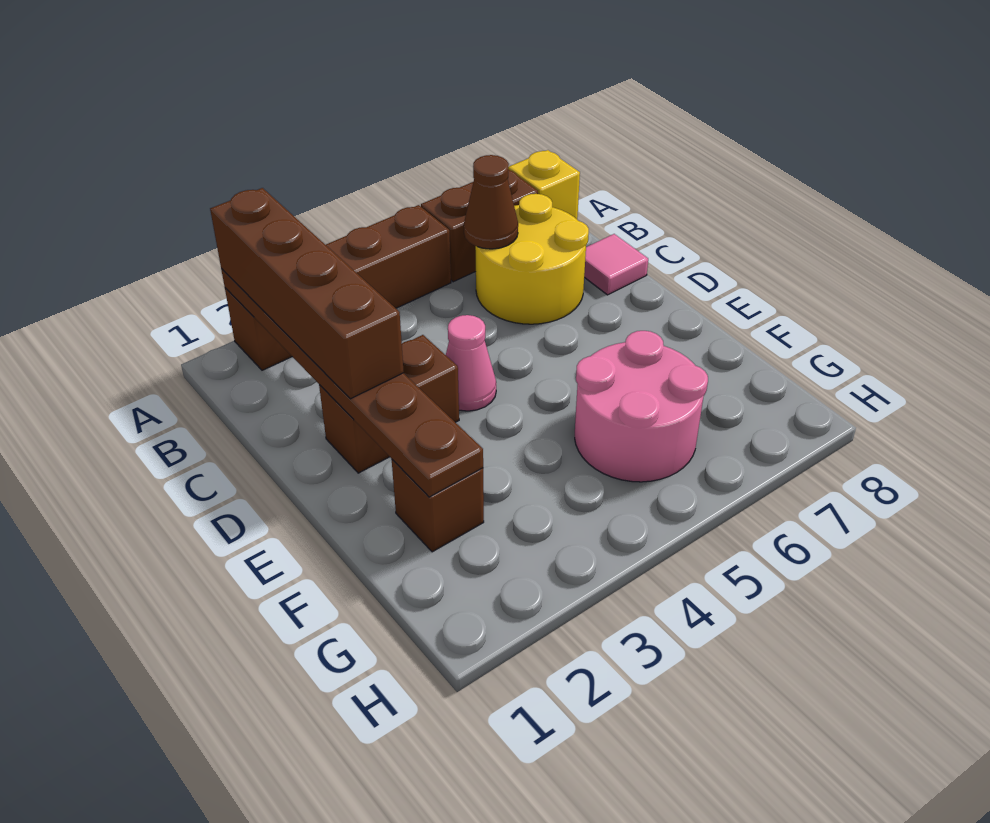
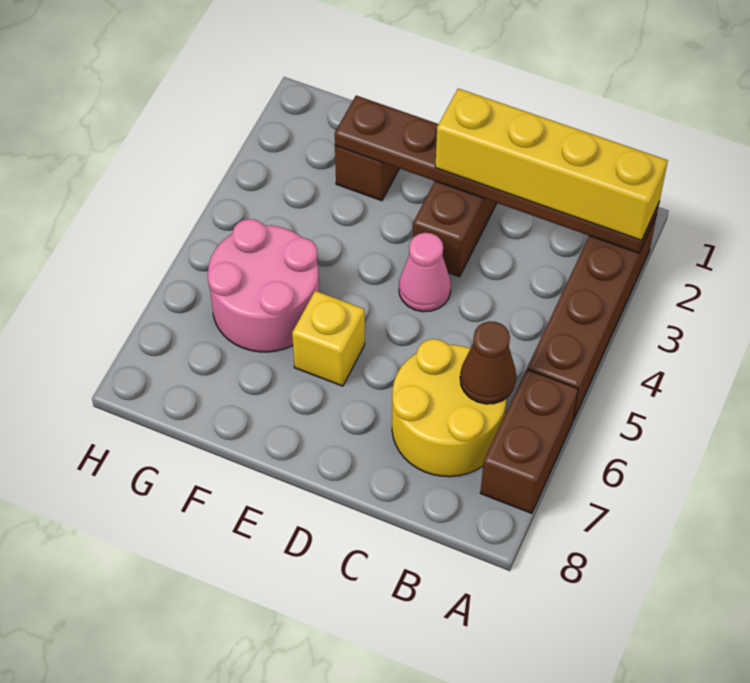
brown 1x4 brick [210,188,404,399] -> yellow 1x4 brick [435,89,668,240]
yellow 1x1 brick [508,150,580,219] -> yellow 1x1 brick moved to [292,291,365,386]
pink 1x1 tile [584,234,648,295] -> none

